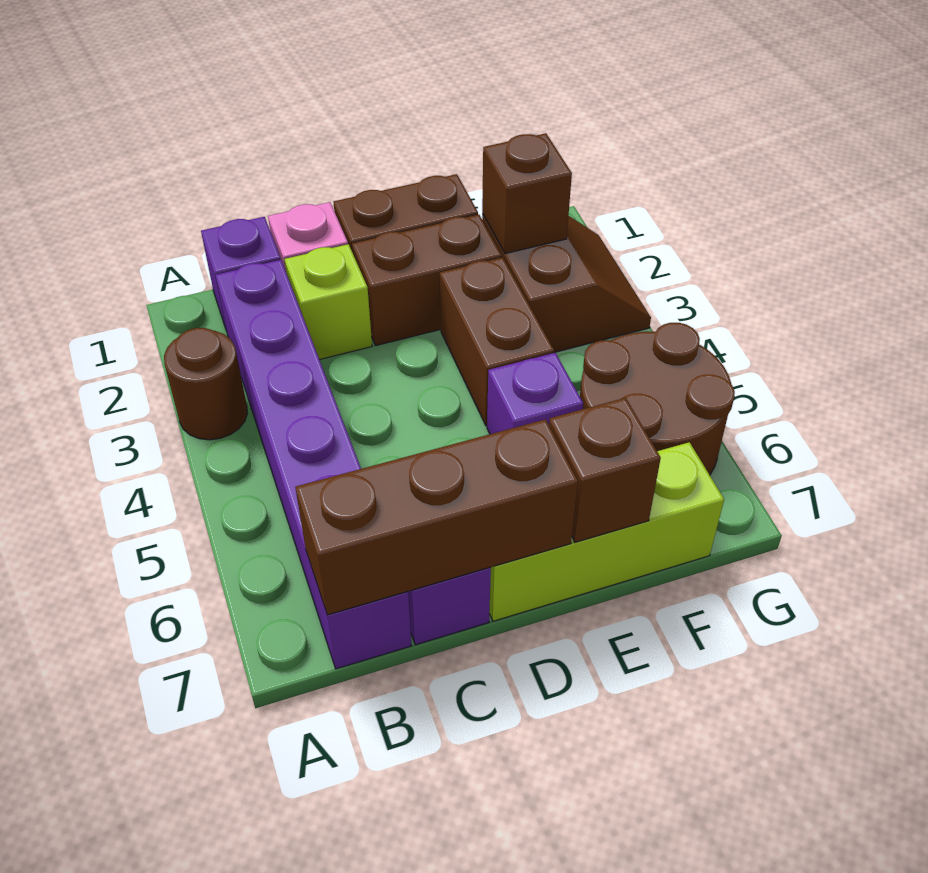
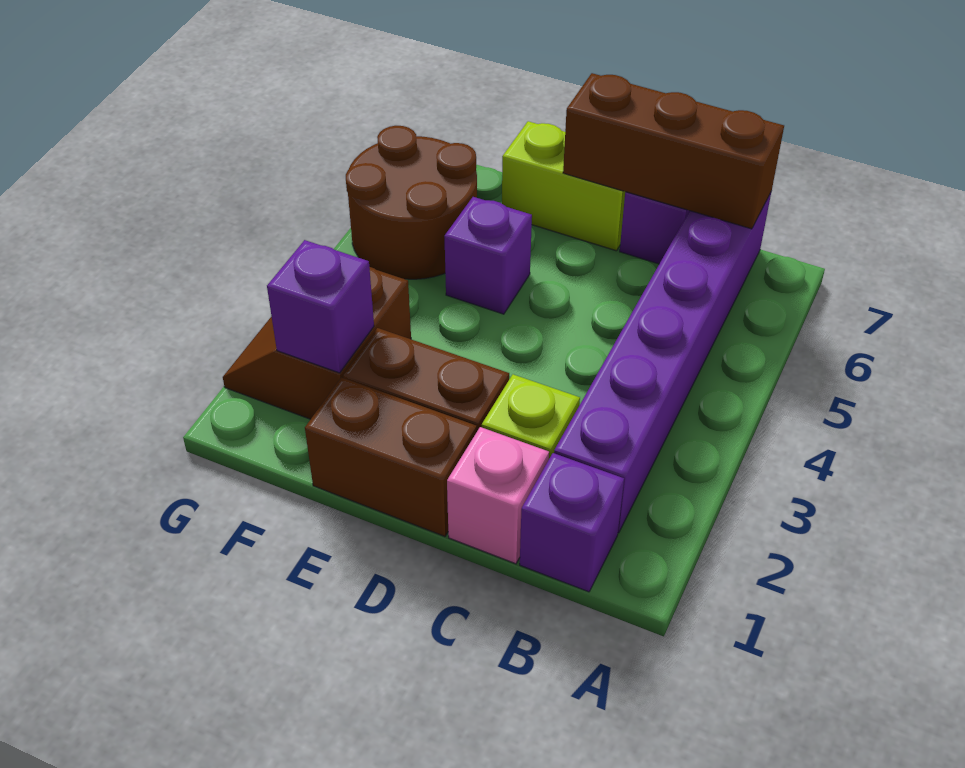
brown 1x1 round brick [164,328,247,440] -> none
lime 1x3 brick [489,442,724,621] -> lime 1x2 brick [502,121,625,251]
brown 1x2 brick [440,257,554,426] -> none
brown 1x1 brick [549,398,661,542] -> none
brown 1x1 brick [482,133,572,254] -> purple 1x1 brick [267,240,374,373]

